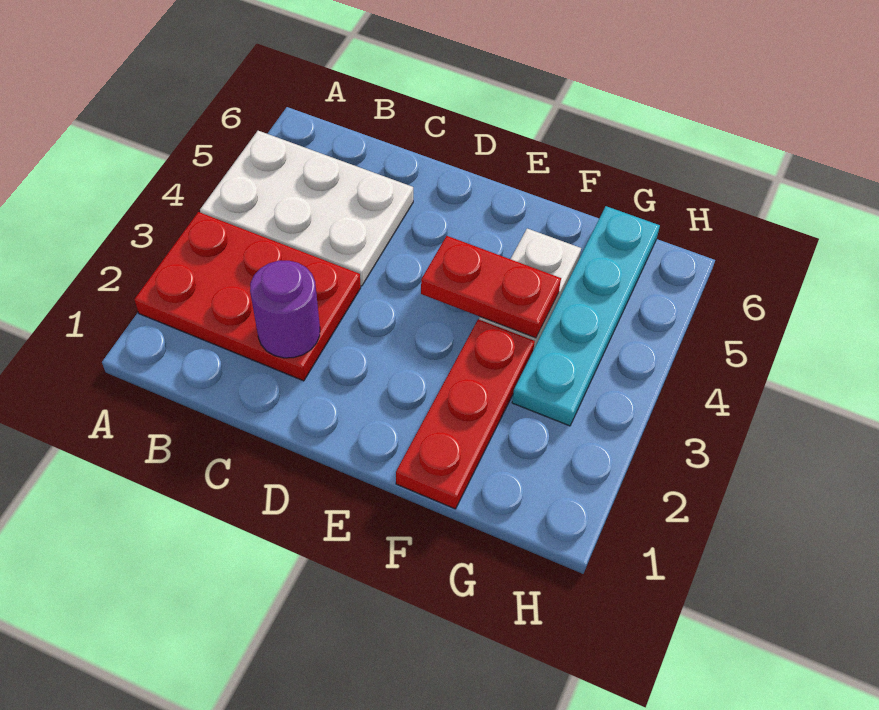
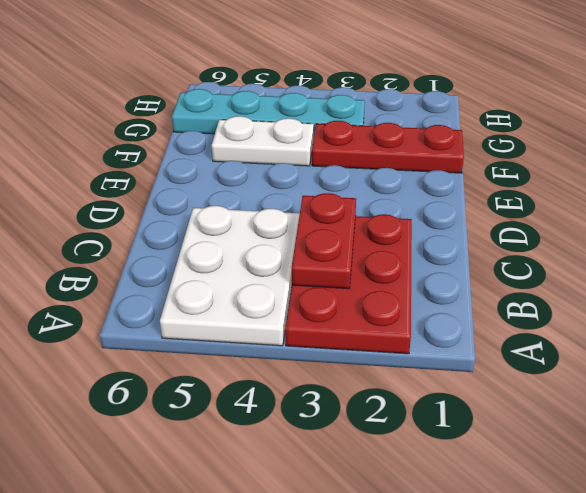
purple 1x1 round brick [250,261,320,358] -> none
red 1x2 plate [421,236,561,338] -> red 1x2 plate moved to [292,193,356,289]

